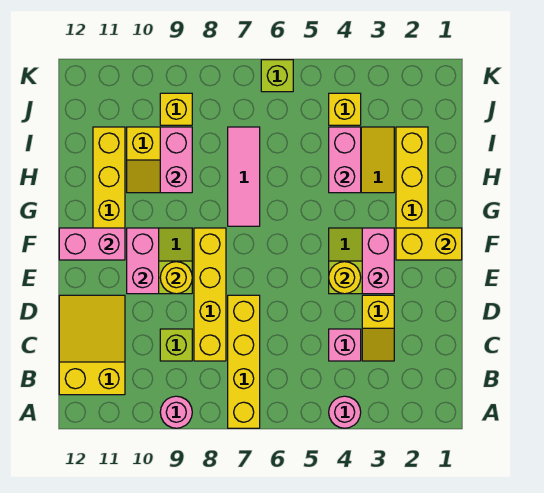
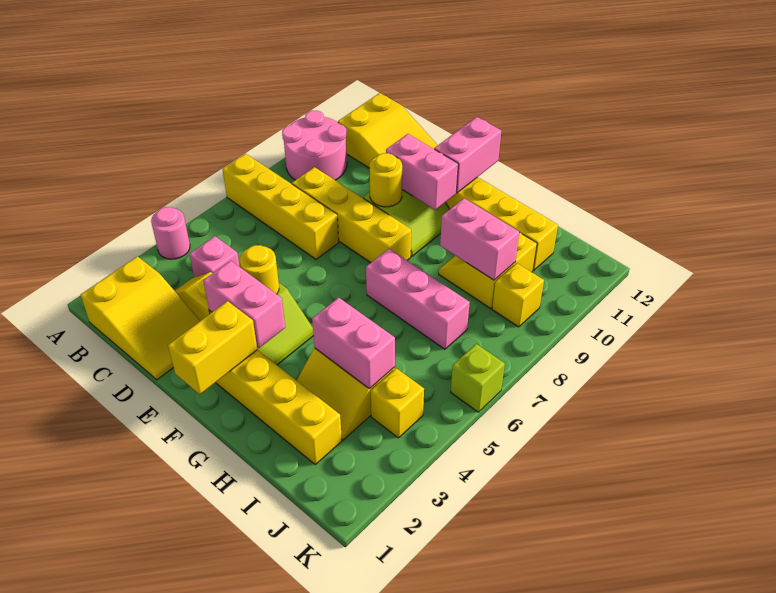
pink 1x1 round brick [160,396,192,428] -> pink 2x2 round brick [282,110,347,180]
none -> yellow 2x3 slope [81,256,200,380]
lime 1x1 brick [160,329,192,361] -> none
pink 1x3 tile [228,127,260,226] -> pink 1x3 brick [366,249,470,349]

